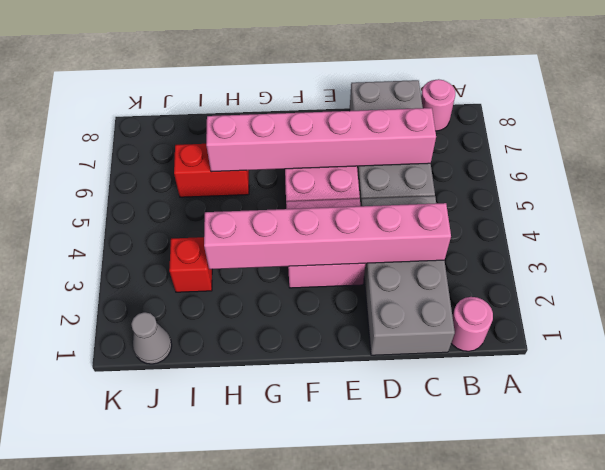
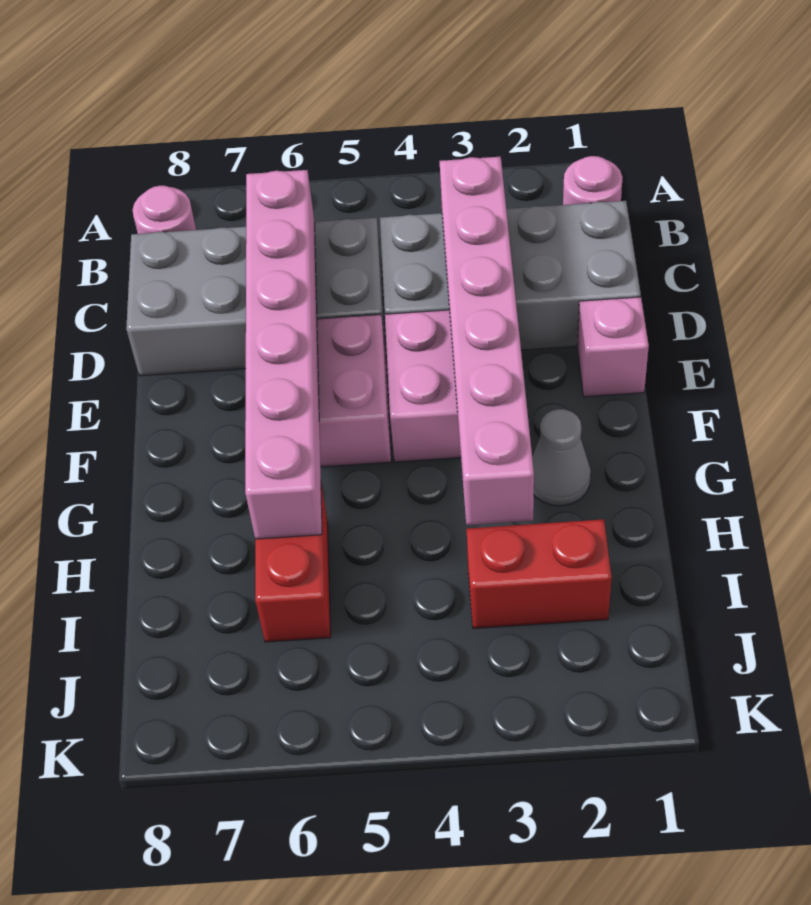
none -> pink 1x1 brick [577,297,649,397]
red 1x1 brick [169,237,212,292] -> red 1x2 brick [467,519,612,628]
grey 1x1 cone [131,312,172,364] -> grey 1x1 cone moved to [532,409,591,506]

